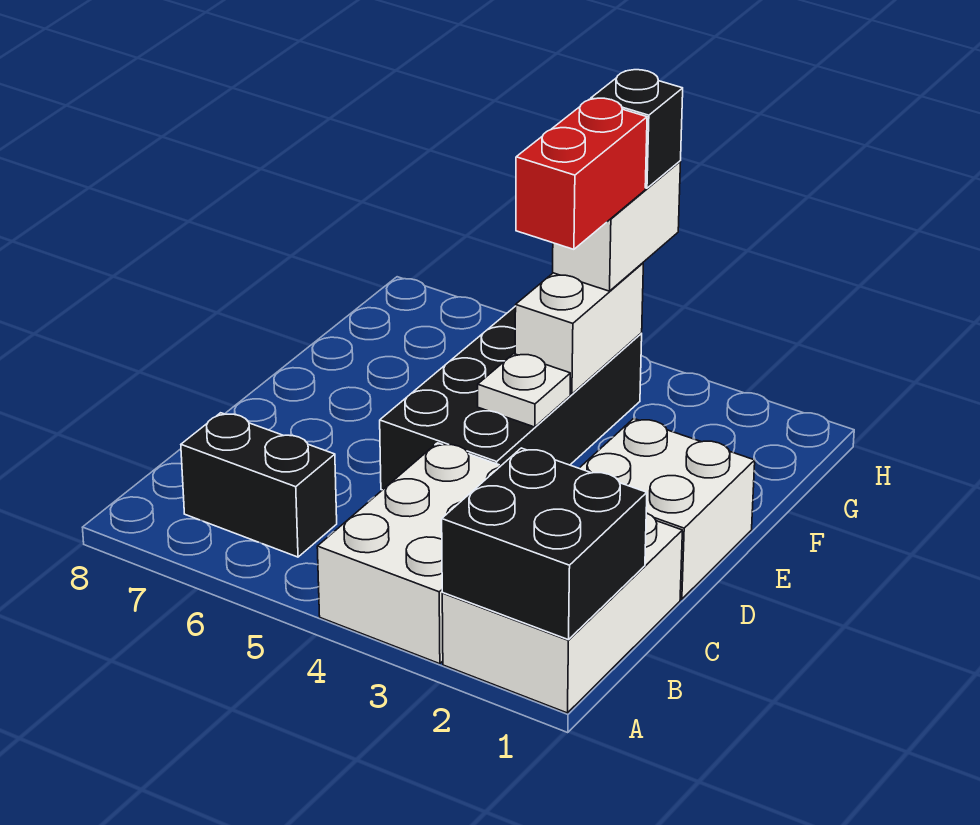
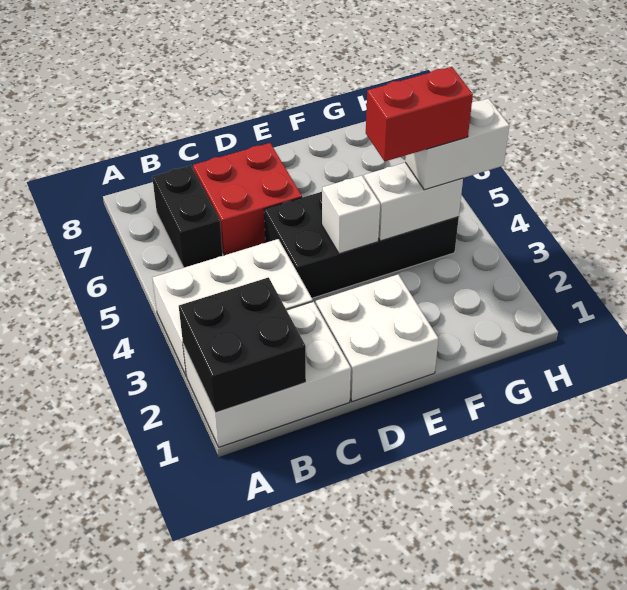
none -> red 2x2 brick [193,143,302,255]
white 1x1 plate [478,354,570,427] -> white 1x1 brick [322,175,380,254]
black 1x1 brick [591,70,683,188] -> none

